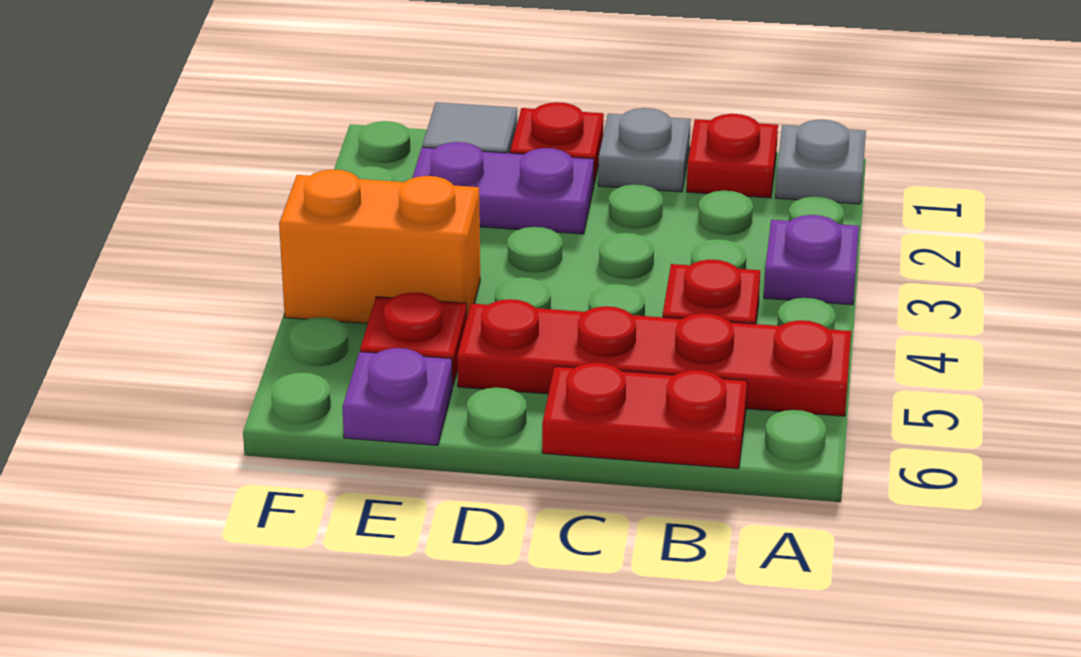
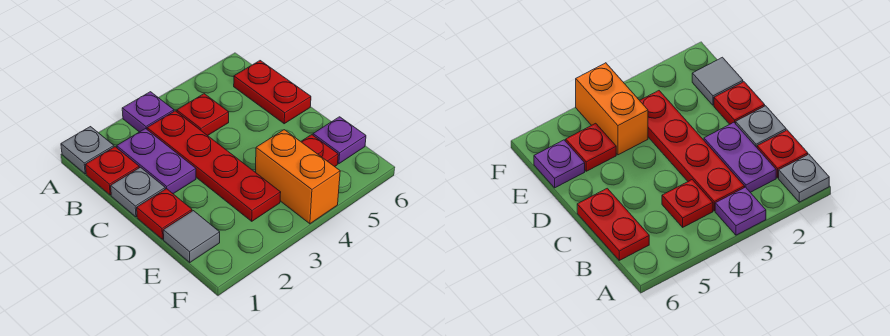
red 1x4 plate [457,299,851,416] -> red 1x4 plate moved to [147,111,281,221]
purple 1x2 plate [412,142,594,234] -> purple 1x2 plate moved to [117,129,196,194]

